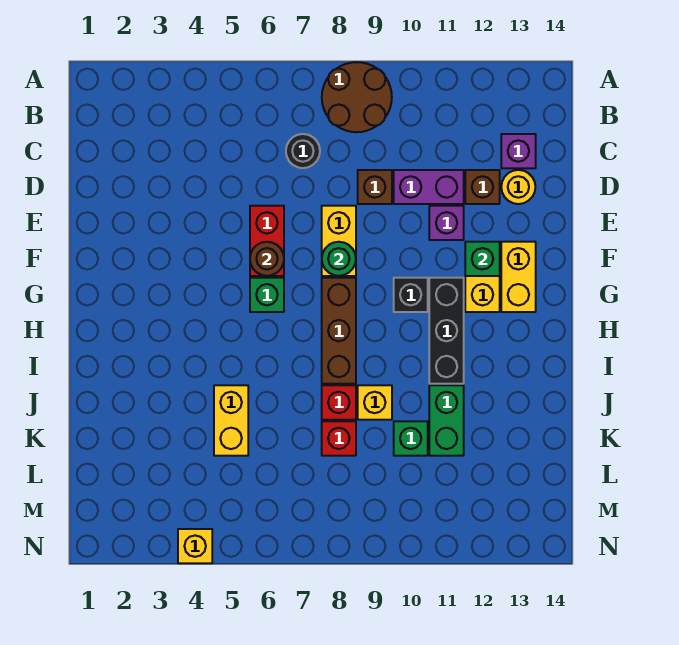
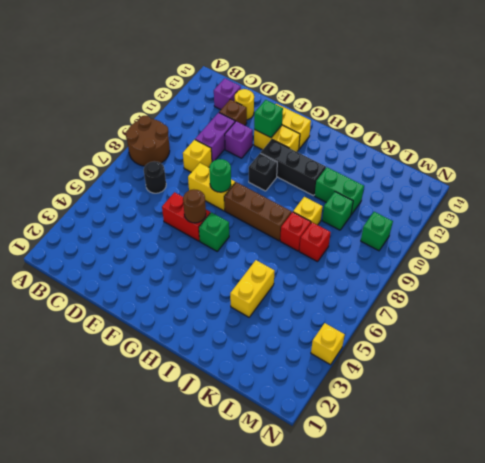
brown 1x1 brick [358,170,392,204] -> yellow 1x1 brick [183,140,212,172]
yellow 1x2 brick [214,385,248,456] -> yellow 1x2 brick turned to [230,260,275,317]
none -> green 1x1 brick [361,212,393,251]

